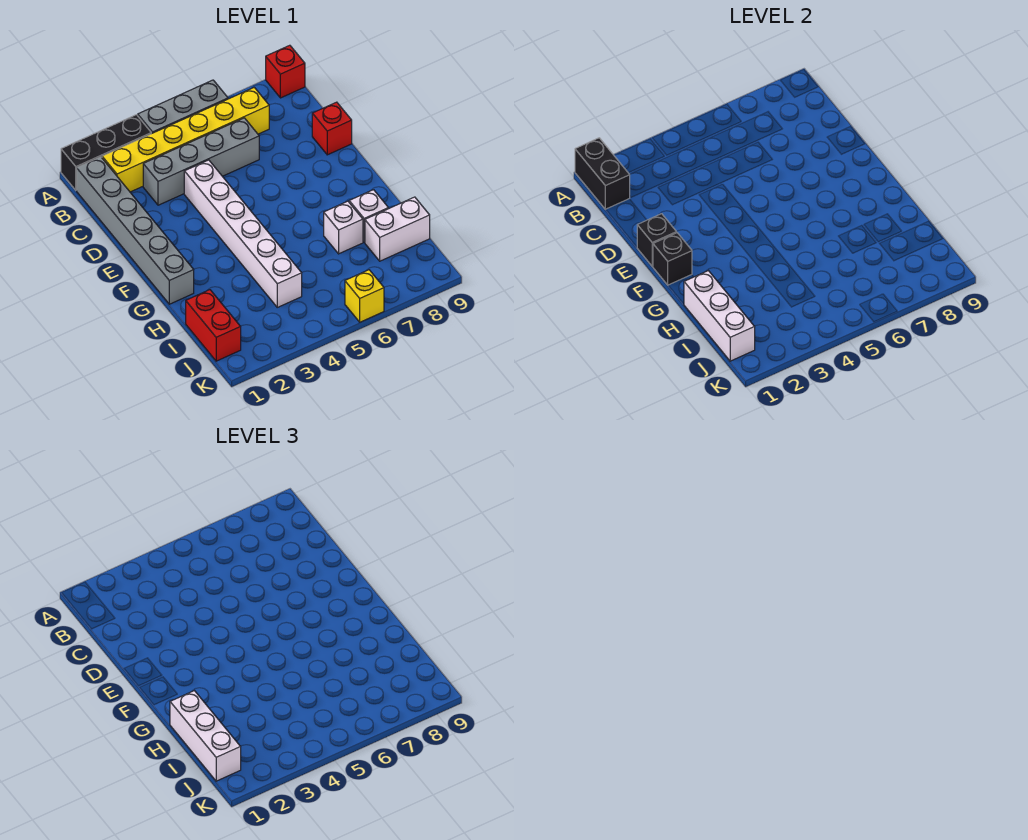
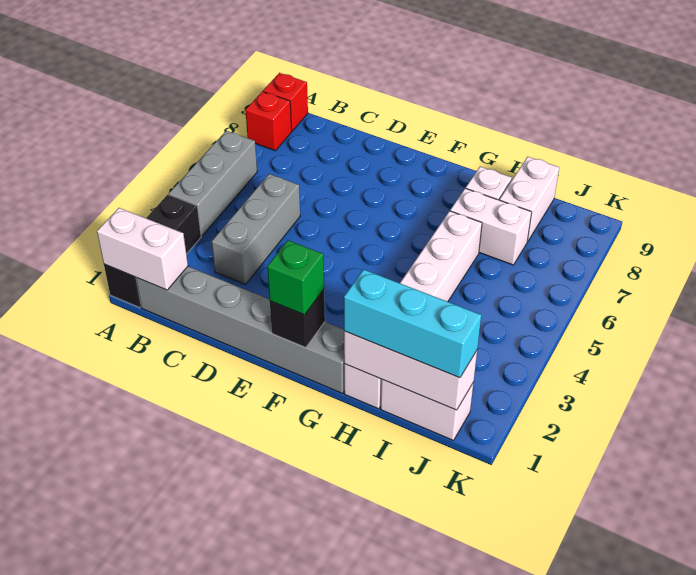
black 1x2 brick [575,138,630,209] -> white 1x2 brick [97,208,188,290]
yellow 1x6 brick [102,87,269,192] -> none
grey 1x4 brick [143,118,259,205] -> grey 1x3 brick [212,174,300,284]
white 1x6 brick [184,160,302,307] -> white 1x6 brick turned to [344,211,482,409]
red 1x1 brick [312,102,352,155] -> red 1x1 brick moved to [245,91,292,151]
black 1x1 brick [637,214,677,266] -> none
none -> green 1x1 brick [267,240,324,315]
white 1x3 brick [170,691,241,781] -> cyan 1x3 brick [344,269,481,378]
white 1x1 brick [324,201,363,254] -> white 1x2 brick [450,188,532,265]
red 1x2 brick [186,290,241,361] -> white 1x2 brick [381,380,474,440]
yellow 1x1 brick [345,270,384,322] -> none

